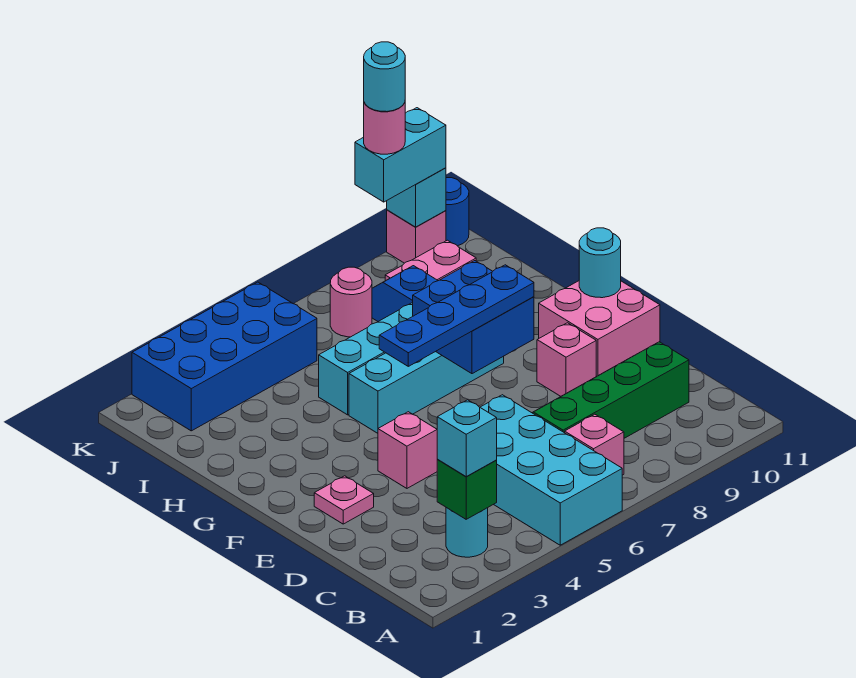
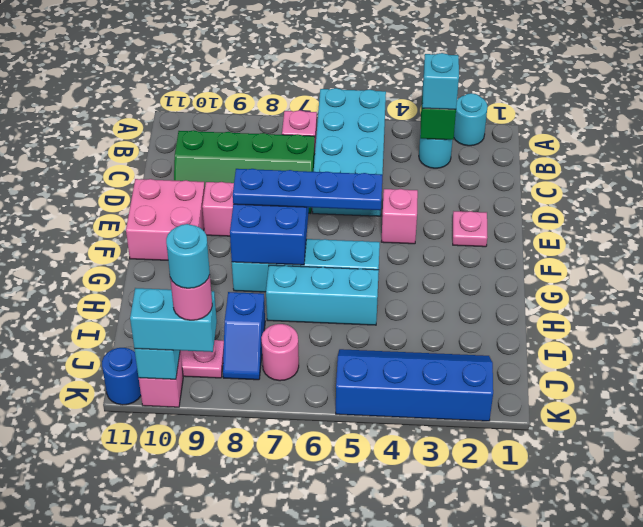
cyan 1x1 round brick [579,228,621,298] -> cyan 1x1 round brick moved to [454,93,488,146]
blue 2x4 brick [132,282,317,431] -> blue 2x4 slope [336,349,493,421]

